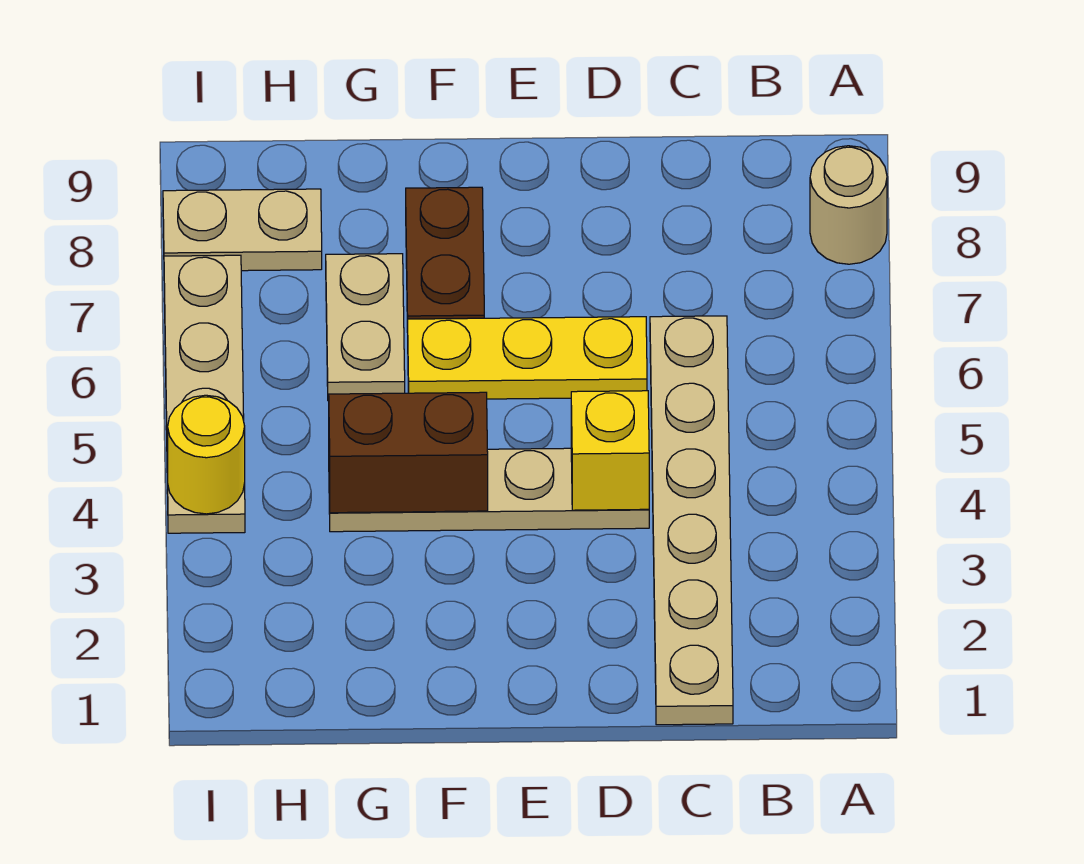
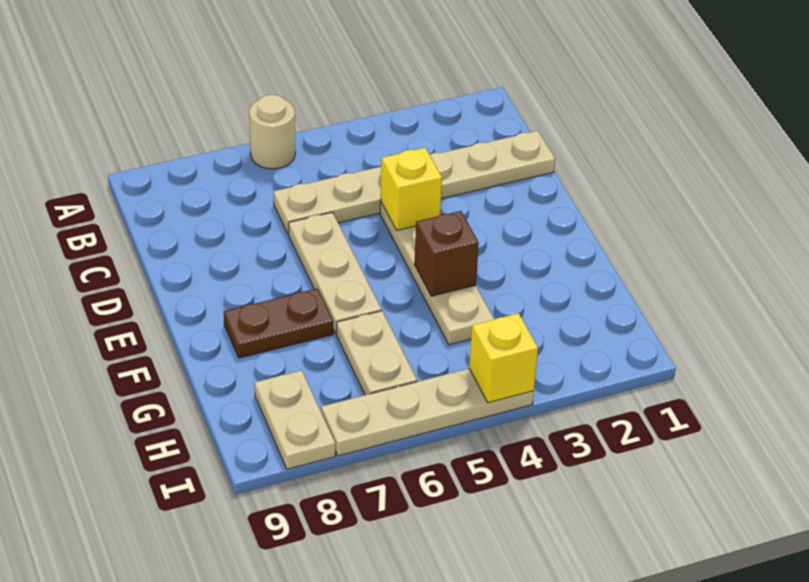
tan 1x1 round brick [810,146,887,264] -> tan 1x1 round brick moved to [249,95,295,169]
yellow 1x3 plate [408,317,647,399] -> tan 1x3 plate [289,212,382,334]
brown 1x2 brick [329,392,488,513] -> brown 1x1 brick [414,211,479,296]
tan 1x2 plate [326,254,405,401] -> tan 1x2 plate turned to [337,311,417,395]
yellow 1x1 round brick [167,395,245,514] -> yellow 1x1 brick [469,313,538,403]

